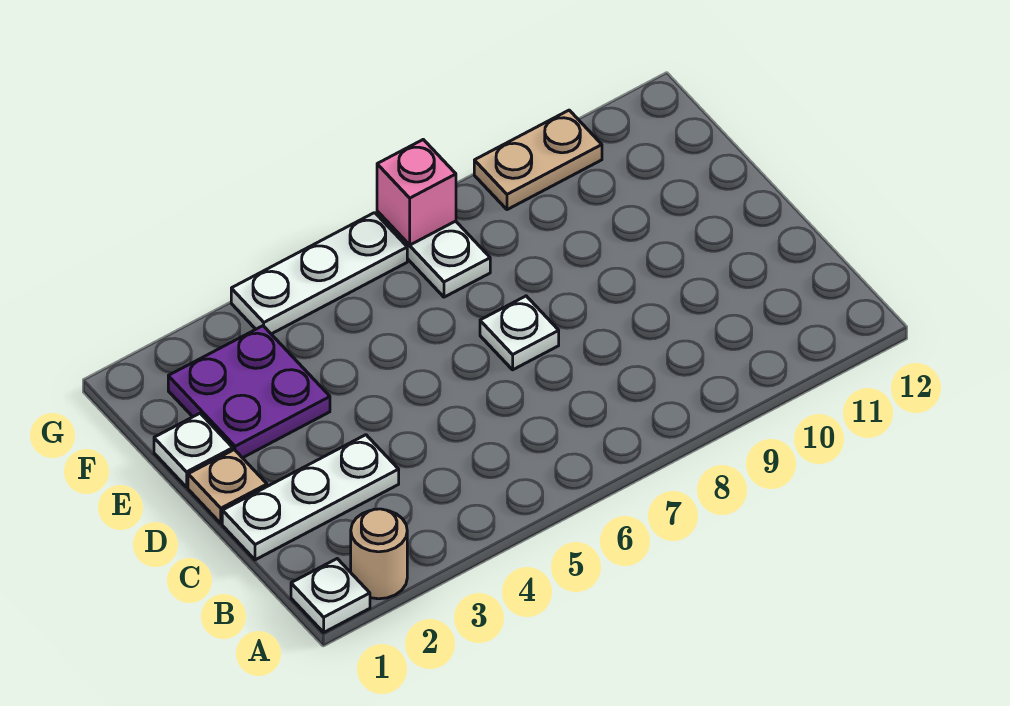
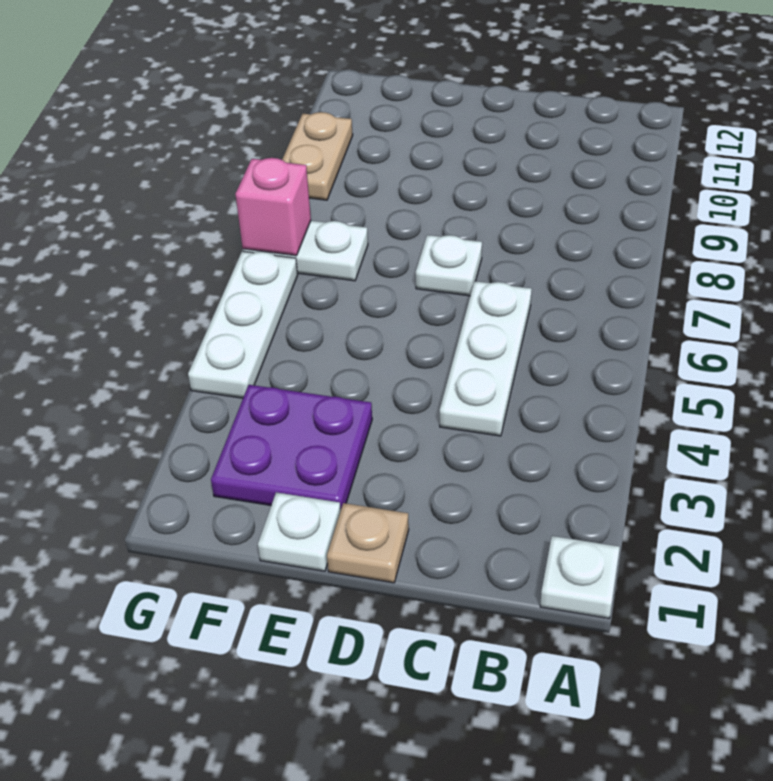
tan 1x1 round brick [351,509,407,599] -> none
white 1x3 plate [222,435,399,560] -> white 1x3 plate moved to [440,281,532,436]

